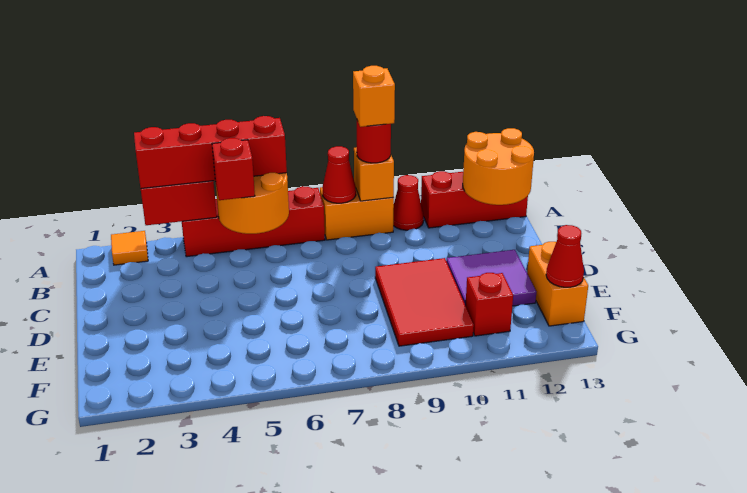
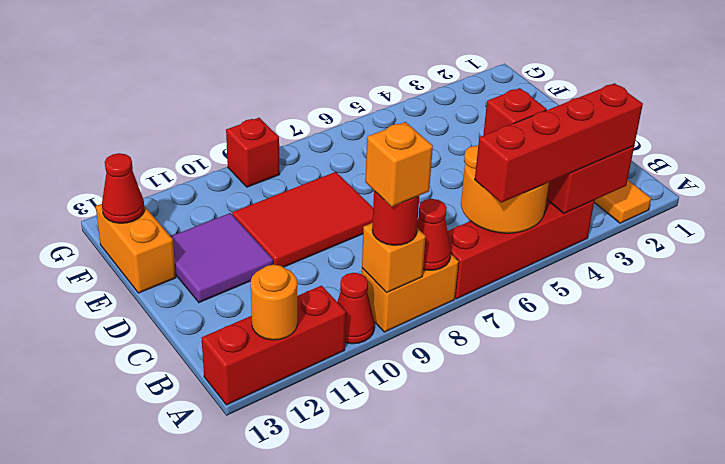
orange 2x2 round brick [463,128,534,205] -> orange 1x1 round brick [251,265,297,340]
red 2x3 tile [375,258,474,346] -> red 2x3 tile turned to [232,172,373,267]
red 1x1 brick [465,273,513,336] -> red 1x1 brick moved to [226,118,280,187]

